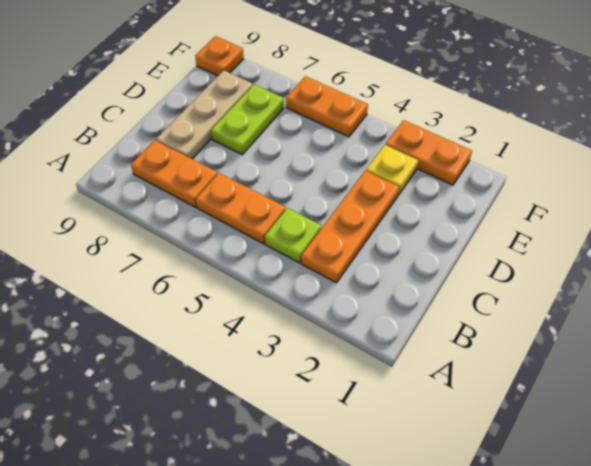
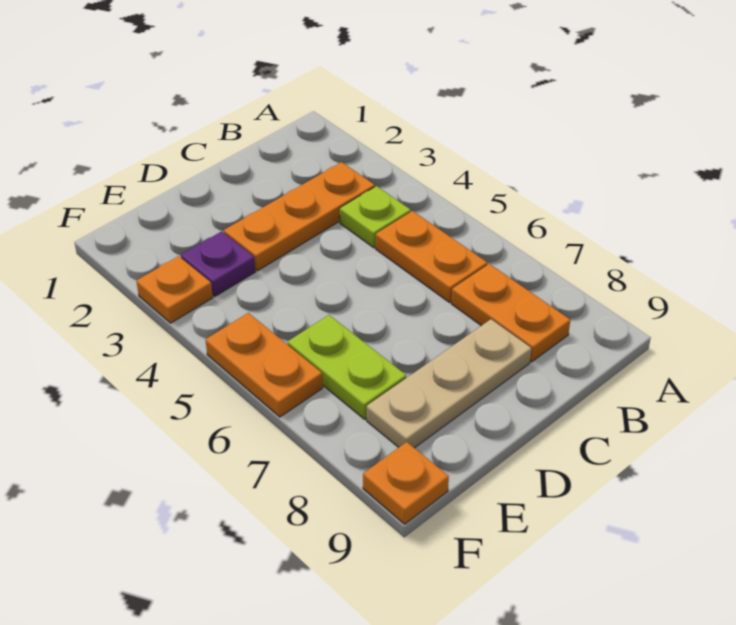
lime 1x2 plate [211,84,284,155] -> lime 1x2 plate turned to [288,315,406,419]
yellow 1x1 plate [366,145,418,195] -> purple 1x1 plate [181,231,256,296]
orange 1x2 plate [386,120,472,185] -> orange 1x1 plate [136,256,213,323]

